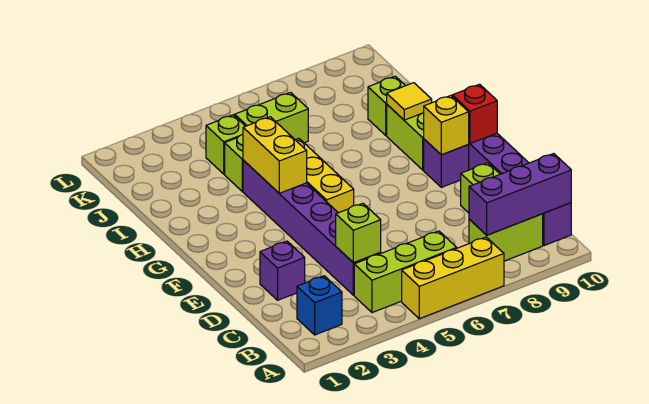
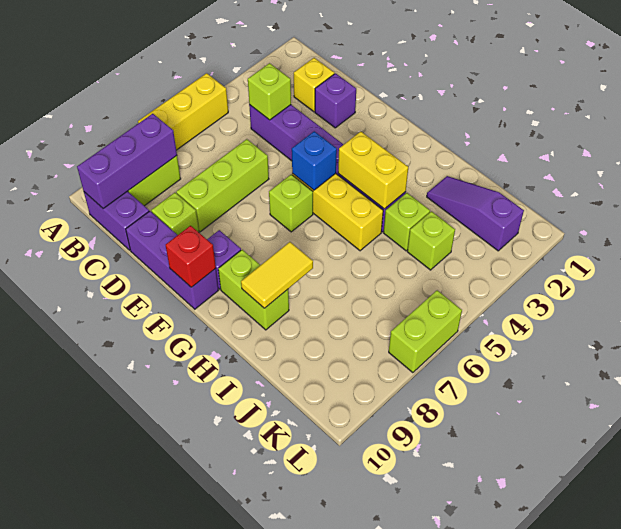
blue 1x1 brick [297,276,342,335] -> blue 1x1 brick moved to [292,131,337,190]
lime 1x3 brick [354,231,457,313] -> lime 1x3 brick moved to [176,139,269,232]
yellow 1x1 brick [424,96,469,155] -> yellow 1x1 brick moved to [294,58,334,112]
yellow 1x1 tile [387,83,432,120] -> yellow 1x2 tile [241,242,313,308]
none -> purple 1x3 slope [427,176,524,251]
lime 1x1 brick [368,76,405,135] -> lime 1x1 brick moved to [269,174,313,232]
lime 1x2 brick [235,93,308,143] -> lime 1x2 brick moved to [389,290,462,373]

